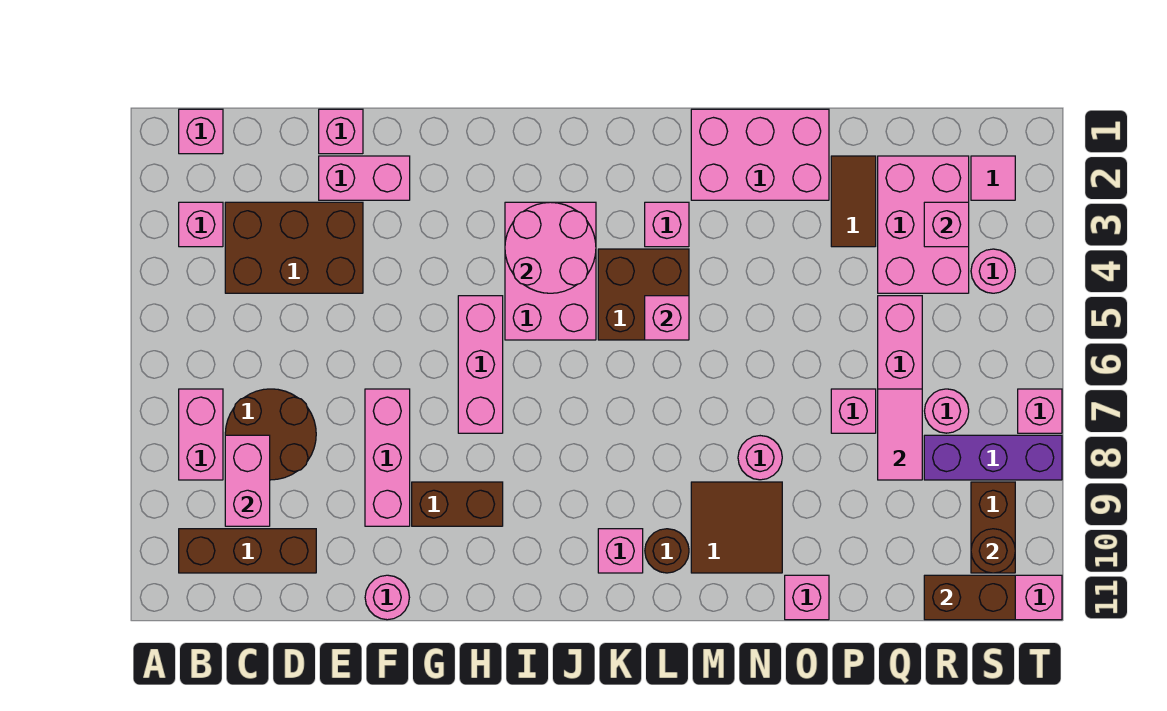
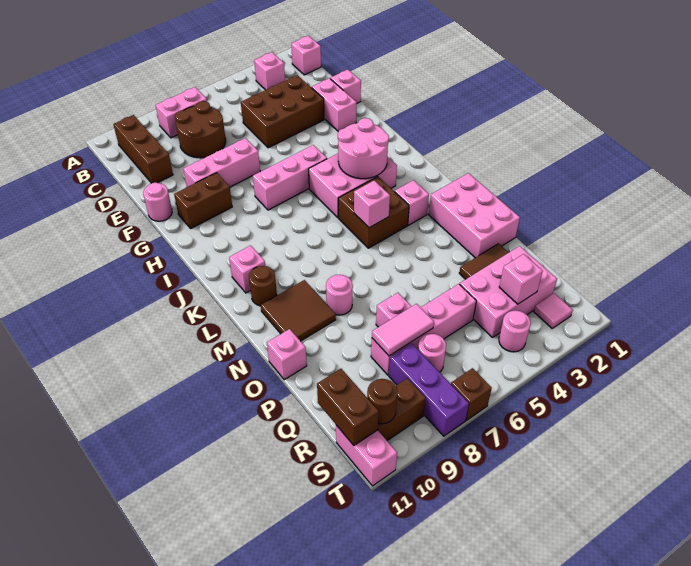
brown 2x3 brick [225,202,363,293] -> brown 2x3 brick turned to [241,75,324,148]
pink 1x2 brick [225,435,270,526] -> none
brown 1x2 brick [412,482,503,526] -> brown 1x2 brick turned to [174,173,232,228]
pink 1x1 brick [1018,389,1062,433] -> brown 1x1 brick [451,368,492,420]

